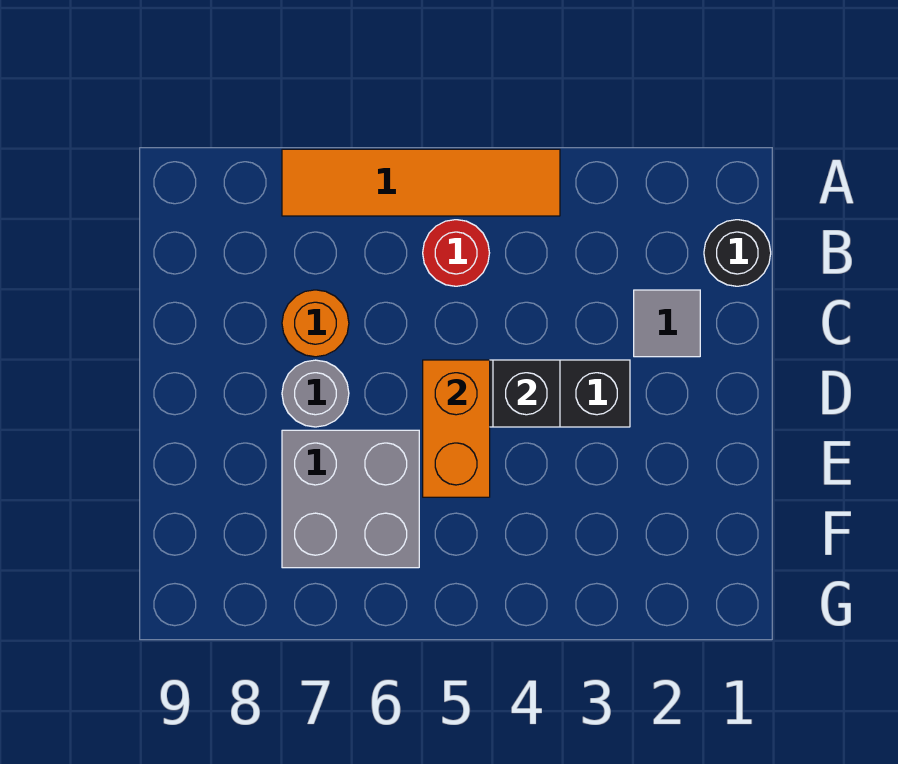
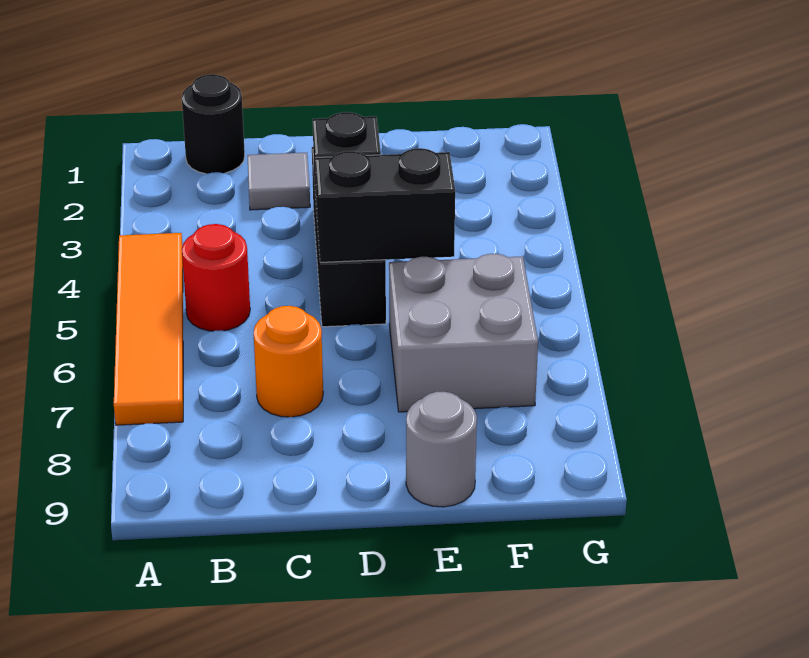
orange 1x2 brick [423,360,490,497] -> black 1x2 brick [315,148,455,262]
grey 1x1 round brick [282,360,349,427] -> grey 1x1 round brick moved to [406,391,477,507]

